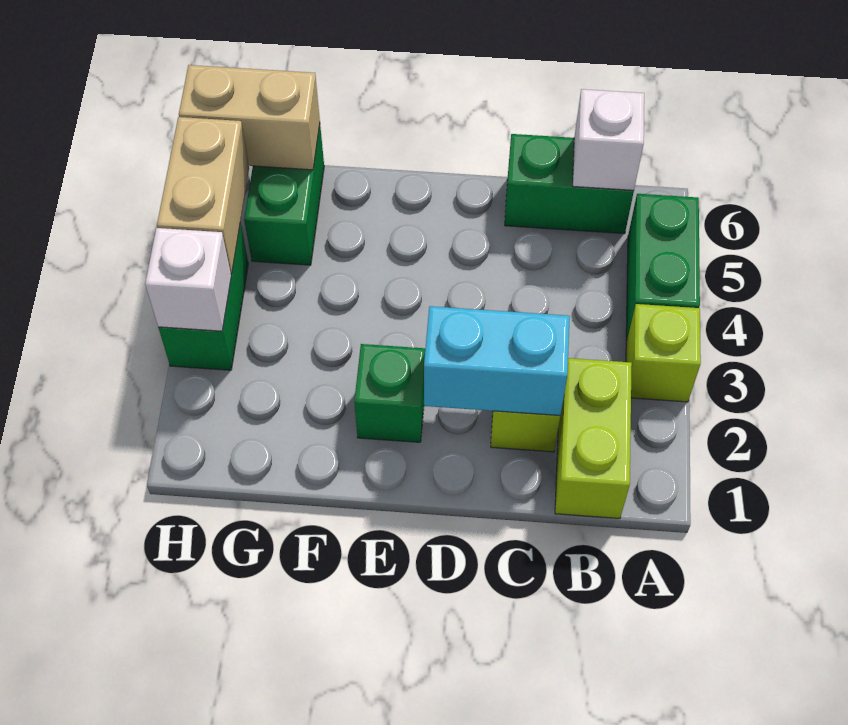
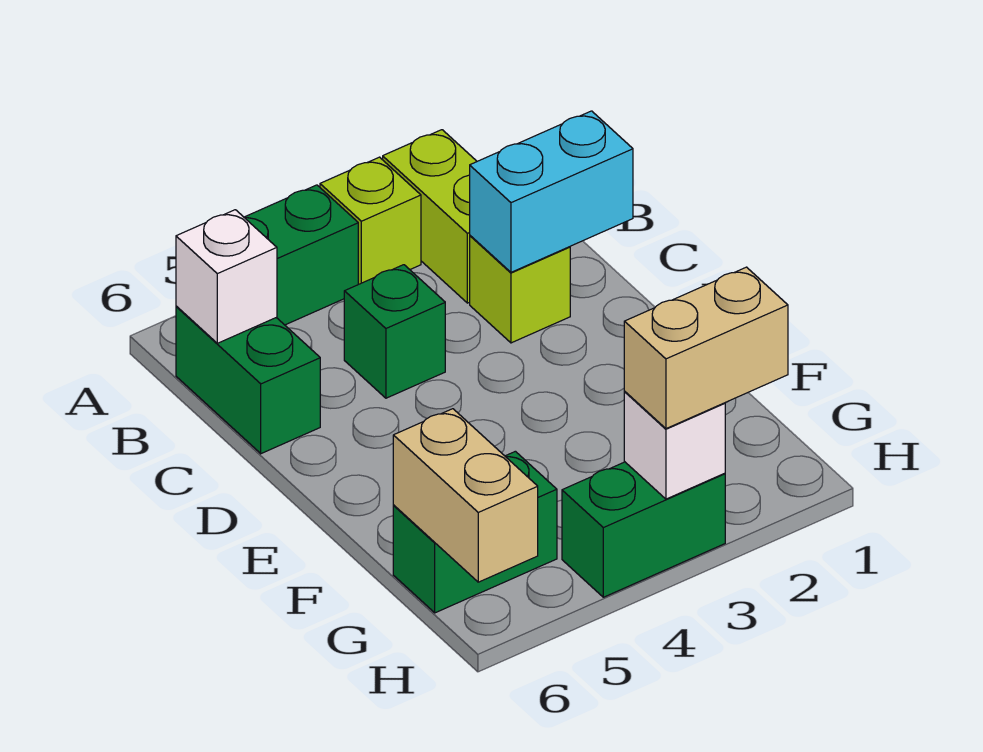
lime 1x2 brick [555,358,632,518] -> lime 1x2 brick turned to [383,130,477,303]
cyan 1x2 brick [424,306,570,416] -> cyan 1x2 brick turned to [470,111,633,272]
green 1x1 brick [354,344,425,442] -> green 1x1 brick moved to [344,265,445,398]
tan 1x2 brick [157,117,249,274] -> tan 1x2 brick moved to [624,267,788,429]

